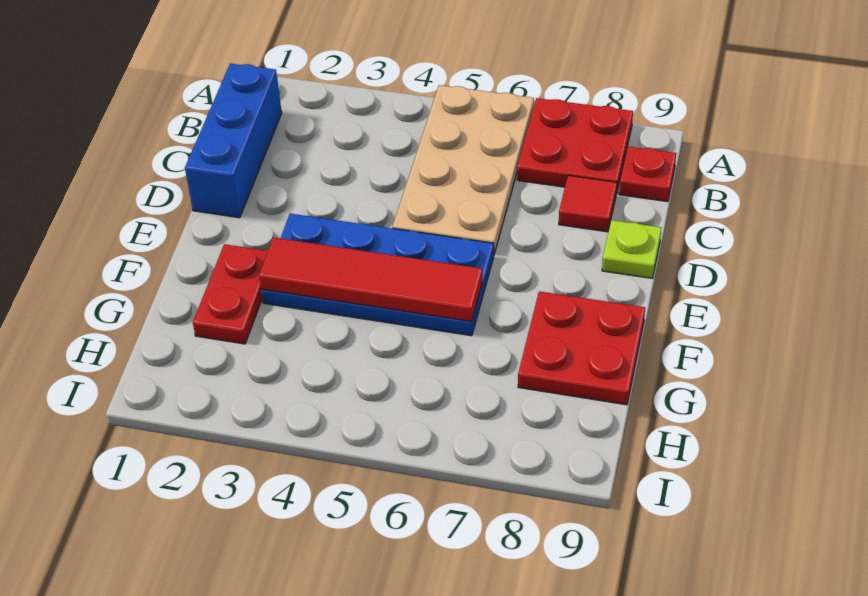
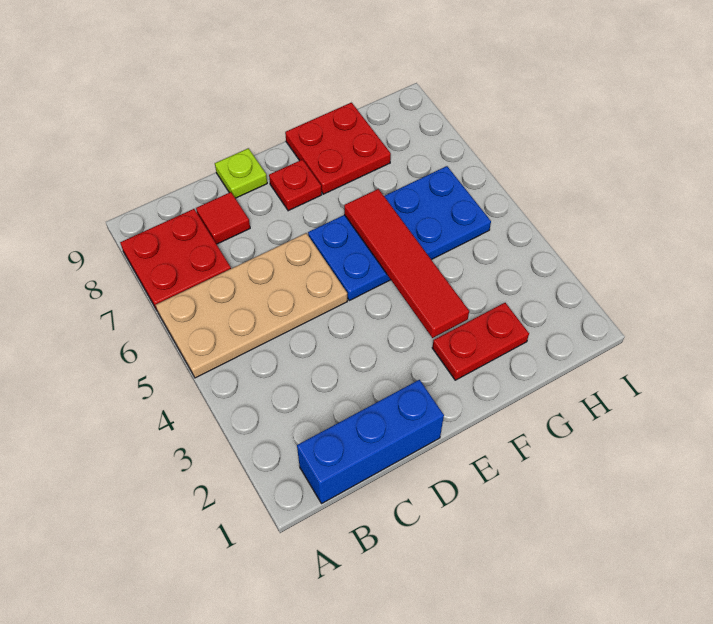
red 1x1 plate [619,146,676,202] -> red 1x1 plate moved to [269,160,322,211]
blue 2x4 plate [261,214,494,336] -> blue 2x4 plate turned to [308,166,491,301]

